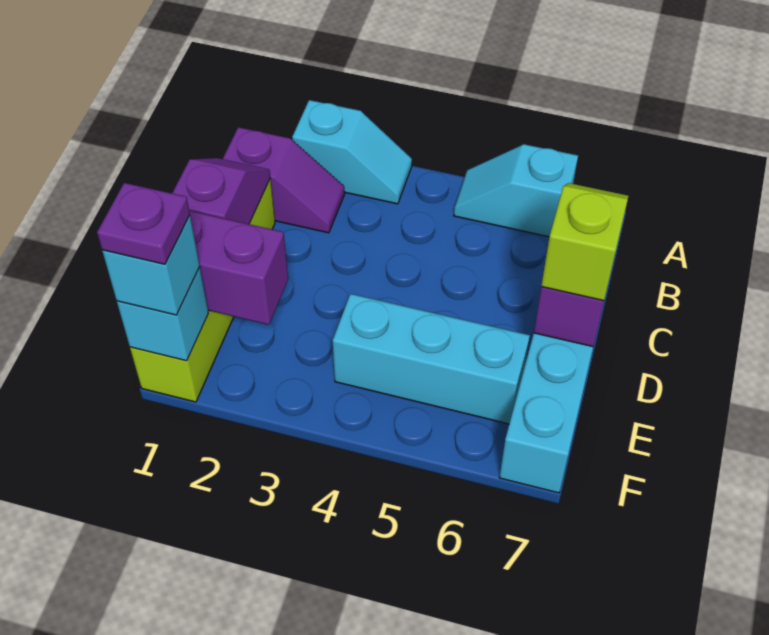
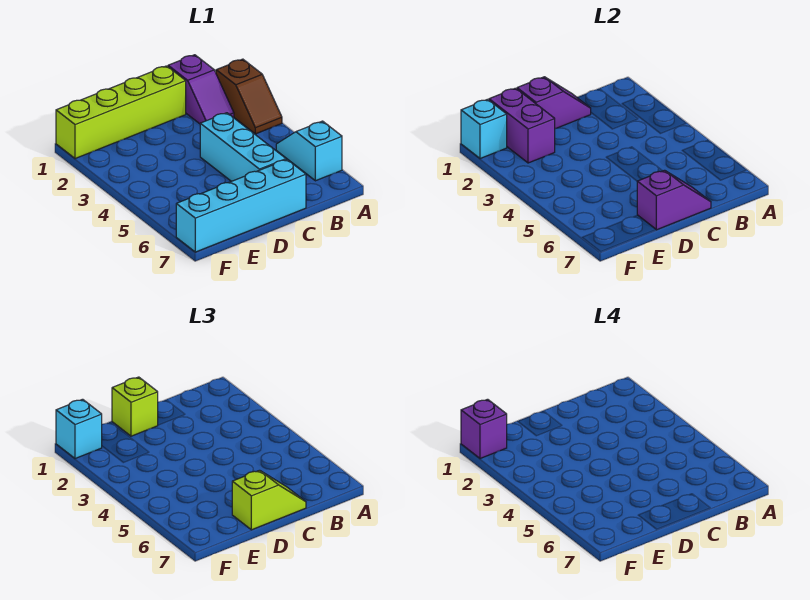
cyan 1x2 slope [292,100,412,204] -> brown 1x2 slope [216,59,282,134]
none -> lime 1x1 brick [112,377,158,436]
cyan 1x3 brick [332,294,530,424] -> cyan 1x3 brick moved to [200,113,286,181]
purple 1x1 plate [97,183,190,264] -> purple 1x1 brick [461,399,507,459]

